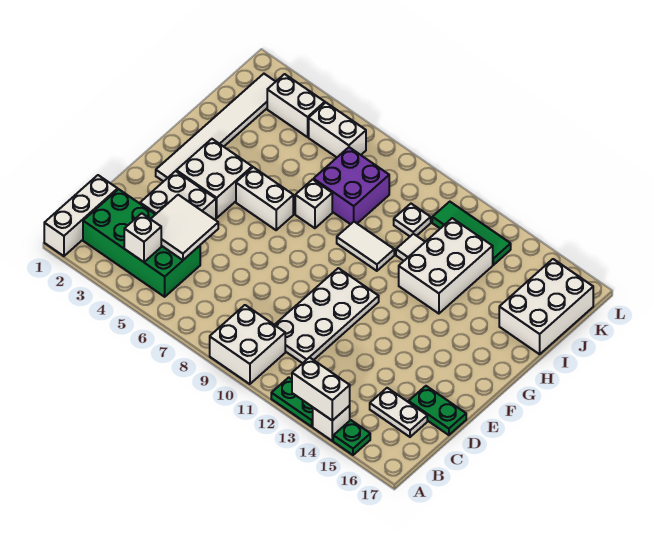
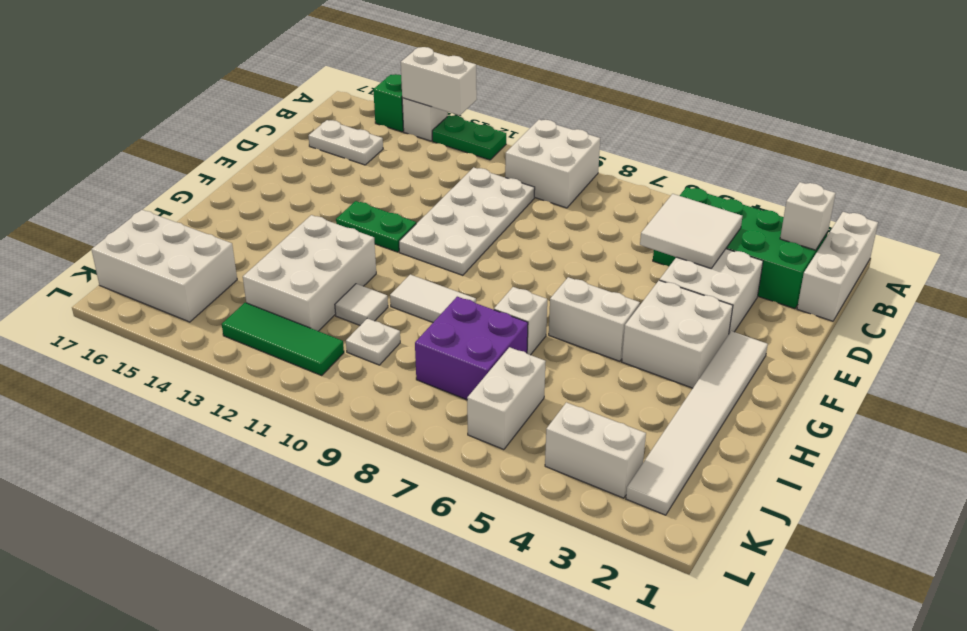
green 1x1 plate [333,420,370,455] -> green 1x1 brick [373,74,404,132]
white 1x1 brick [124,213,161,262] -> white 1x1 brick moved to [780,182,836,250]
green 1x2 plate [409,386,466,435] -> green 1x2 plate moved to [336,201,416,252]
white 2x3 brick [499,259,593,354] -> white 2x3 brick turned to [91,210,237,322]
white 1x2 brick [309,103,366,157] -> white 1x2 brick turned to [467,347,546,450]

